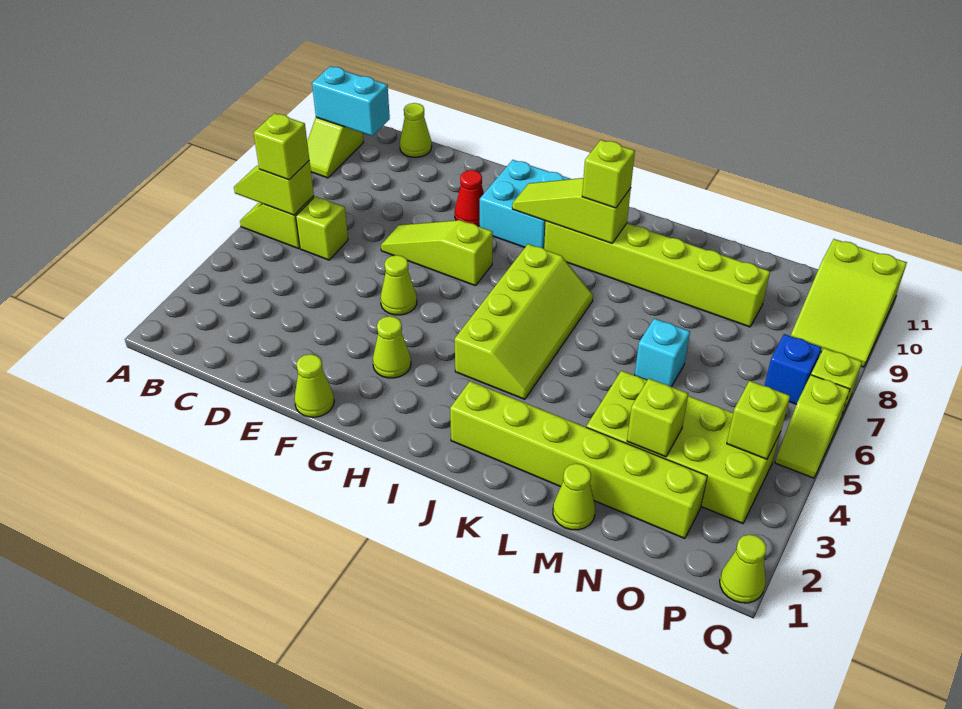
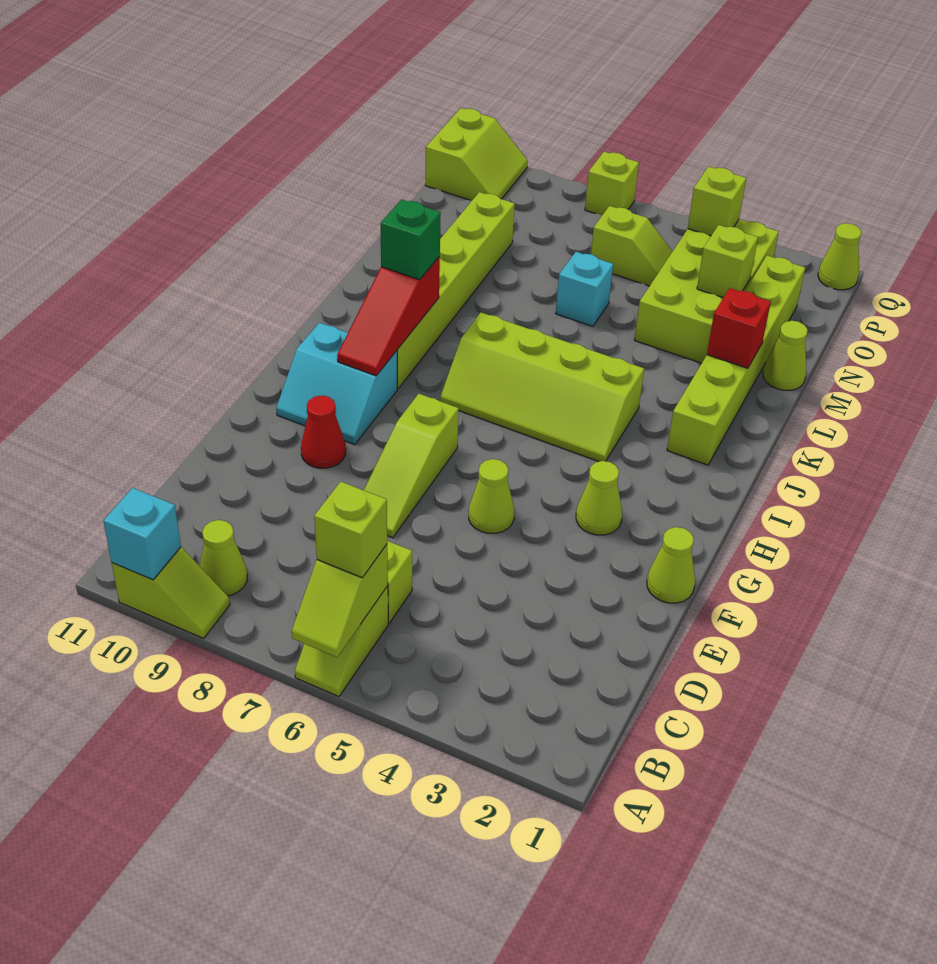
cyan 1x2 brick [312,66,390,136] -> cyan 1x1 brick [104,488,181,580]
lime 1x1 cone [400,103,432,157] -> lime 1x1 cone moved to [200,520,248,596]
cyan 2x2 brick [480,160,570,249] -> cyan 2x2 slope [276,323,397,445]
lime 1x3 slope [512,178,631,243] -> red 1x3 slope [337,256,440,376]
lime 2x4 slope [455,244,593,399] -> lime 2x4 slope turned to [440,313,644,462]
lime 1x1 brick [582,140,635,208] -> green 1x1 brick [381,199,441,280]
none -> red 1x1 brick [707,288,771,368]
blue 1x1 brick [764,334,822,404] -> none
lime 2x3 slope [791,239,907,367] -> lime 2x2 slope [425,108,528,200]
lime 1x2 slope [775,375,850,478] -> lime 1x2 slope moved to [591,206,673,286]

